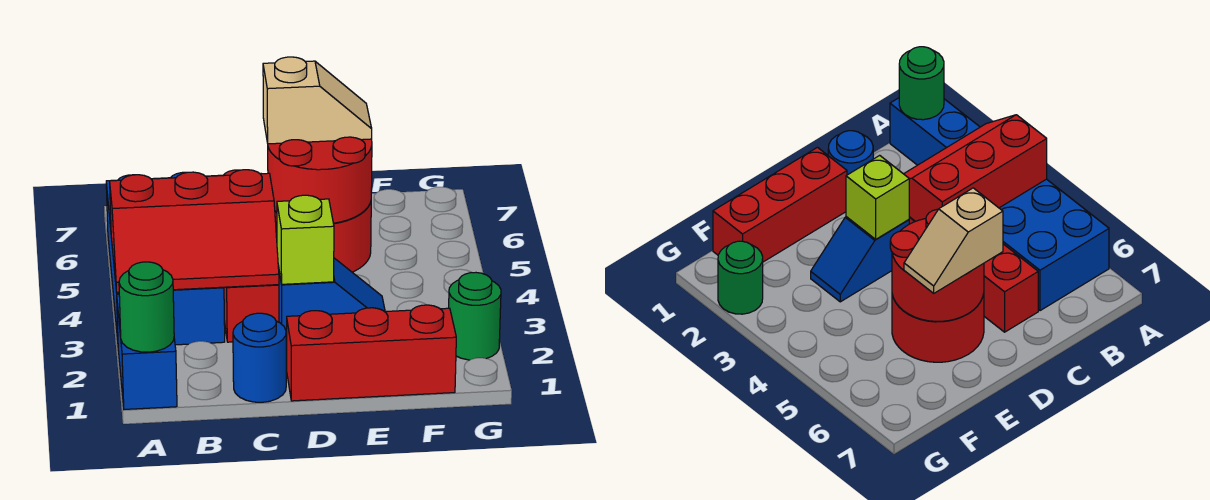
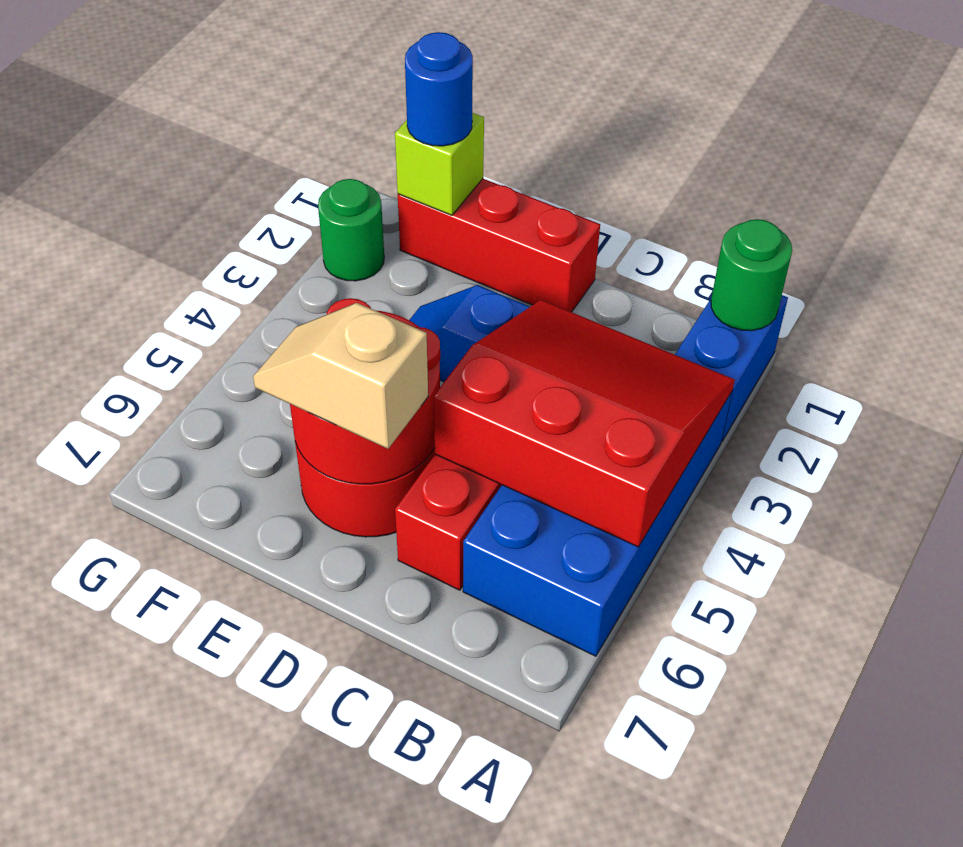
red 2x3 slope [110,170,279,292] -> red 3x3 slope [434,300,735,547]
blue 1x1 round brick [233,313,286,402] -> blue 1x1 round brick moved to [405,32,473,146]
lime 1x1 brick [277,195,334,284] -> lime 1x1 brick moved to [395,113,484,215]

